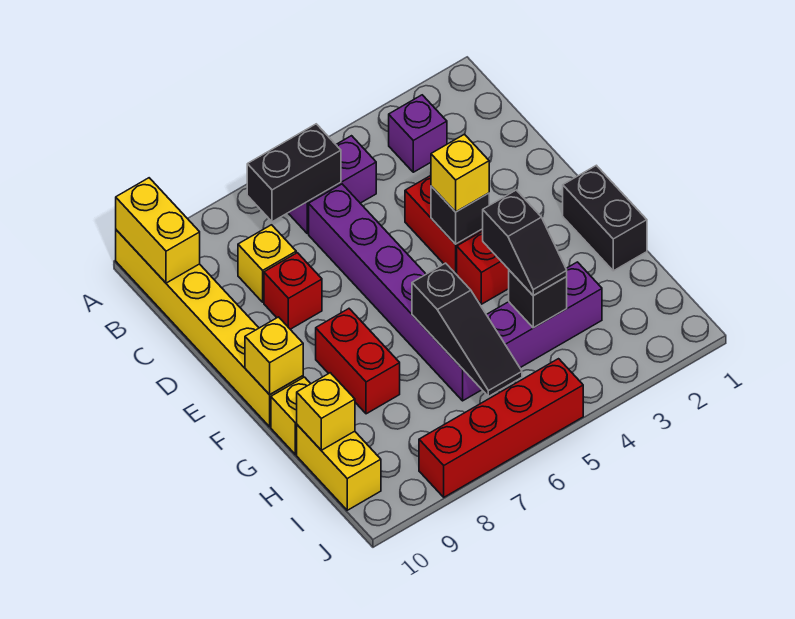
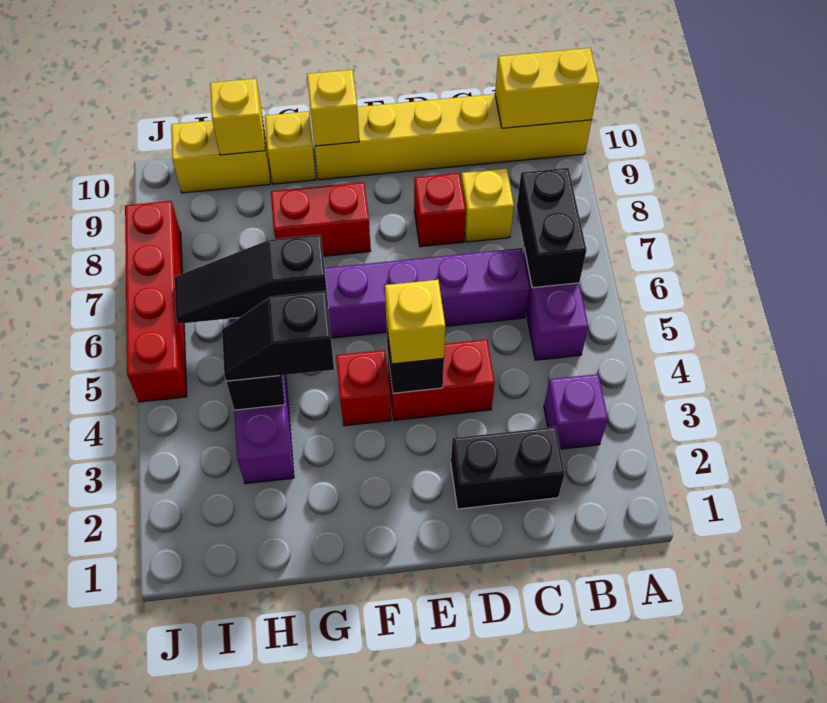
black 1x2 brick [563,165,647,271] -> black 1x2 brick moved to [451,427,565,509]

